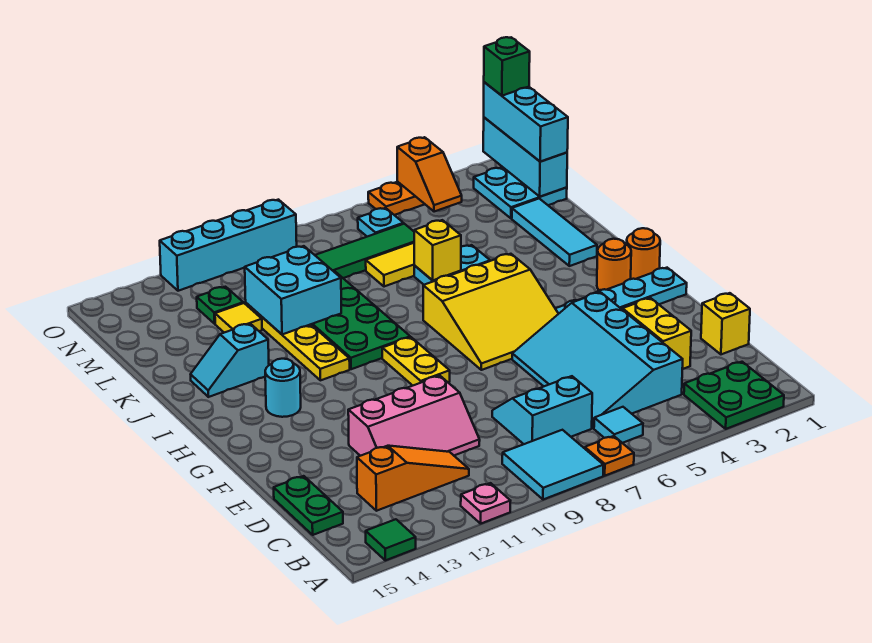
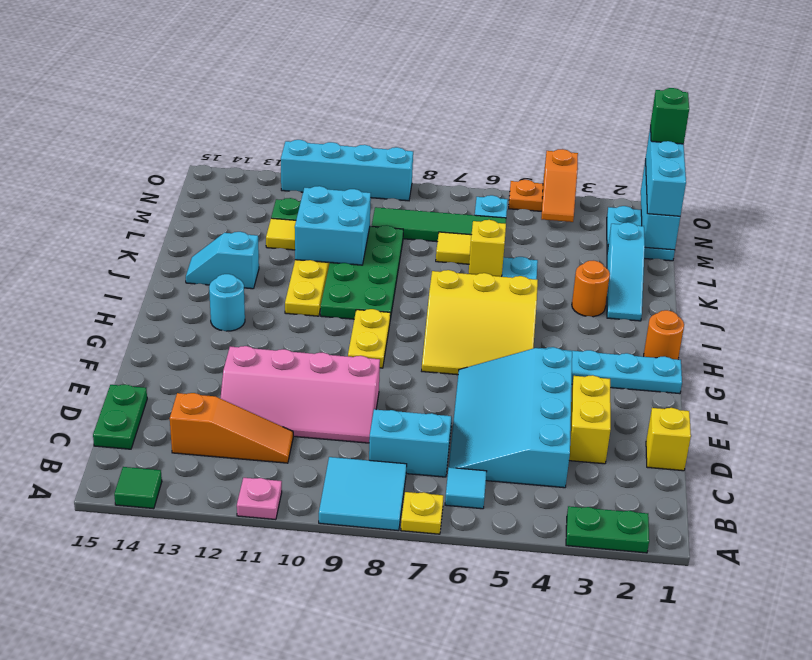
green 2x2 plate [684,362,784,429] -> green 1x2 plate [566,506,649,553]
orange 1x1 plate [585,436,634,476] -> yellow 1x1 plate [401,492,444,534]
pink 2x3 slope [348,376,480,456] -> pink 2x4 slope [220,346,380,443]
orange 1x1 round brick [597,239,631,290] -> orange 1x1 round brick moved to [572,261,610,317]
cyan 1x3 tile [512,199,597,266] -> cyan 1x3 slope [607,222,645,321]

